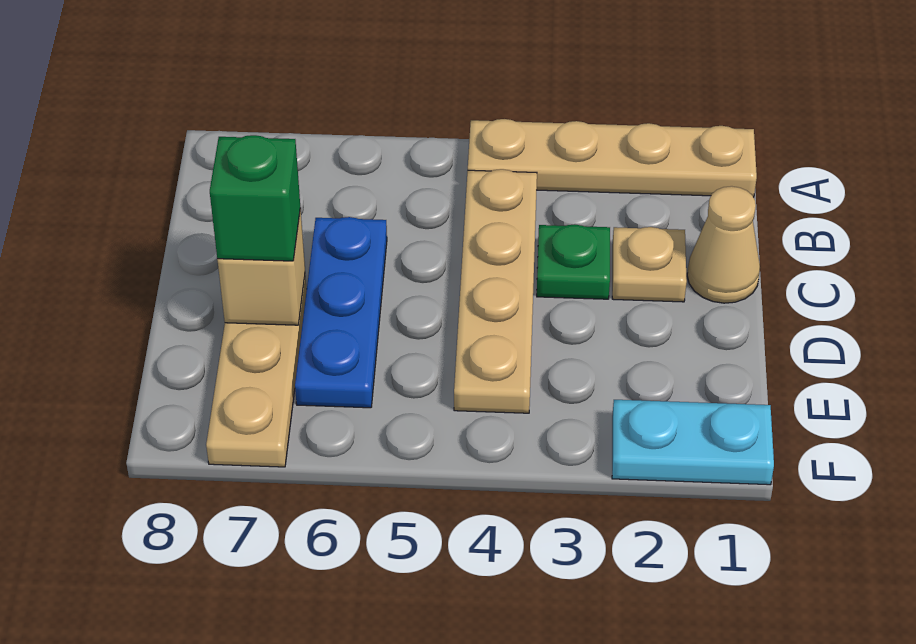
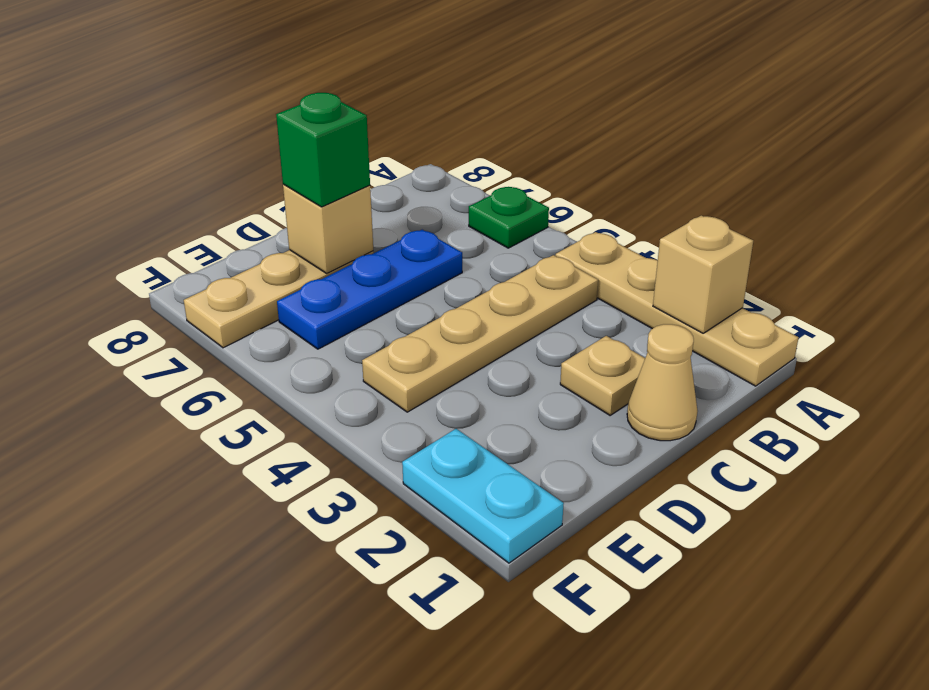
none -> tan 1x1 brick [653,215,753,333]
green 1x1 plate [537,224,610,299] -> green 1x1 plate moved to [469,187,549,248]

